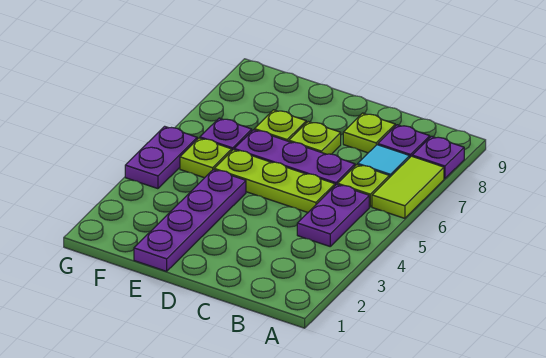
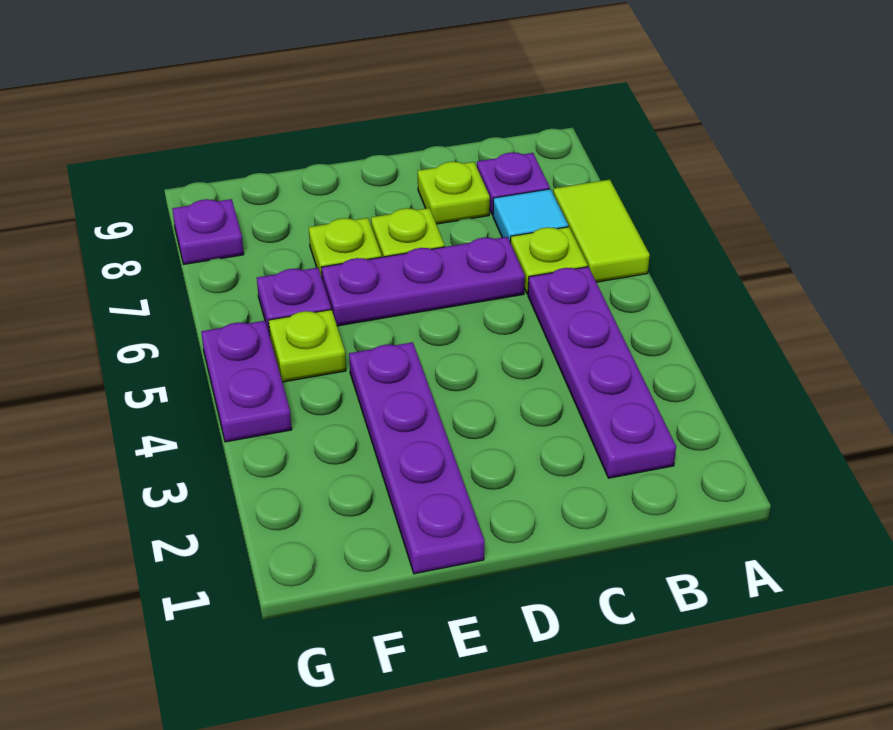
purple 1x1 plate [412,136,464,179] -> purple 1x1 plate moved to [172,199,244,264]
purple 1x2 plate [297,184,369,246] -> purple 1x4 plate [528,267,676,478]
lime 1x3 plate [214,150,335,212] -> none

